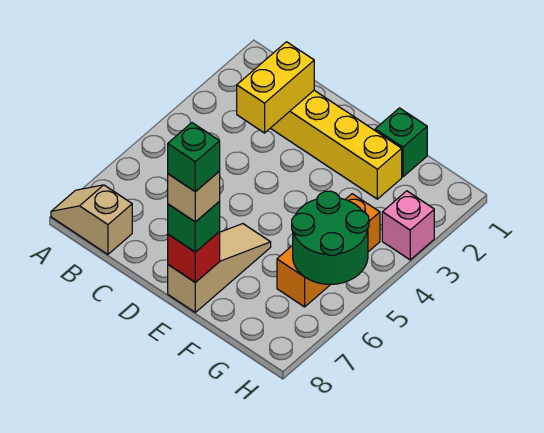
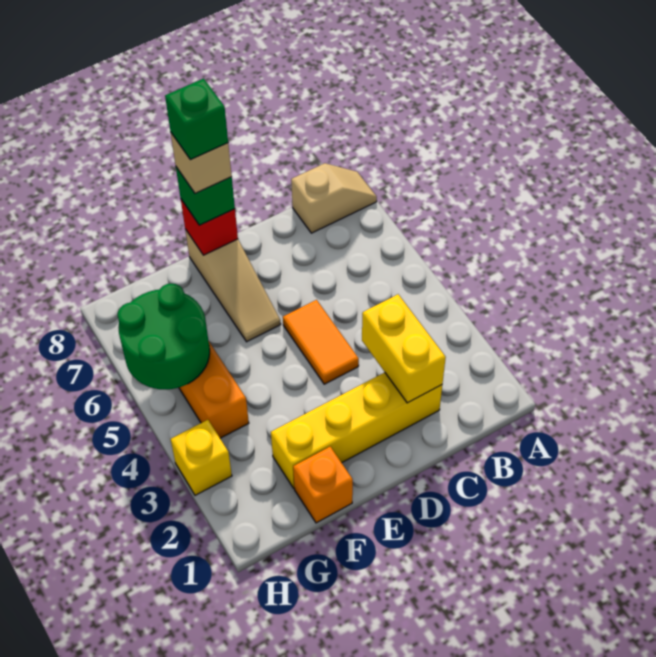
none -> orange 1x2 tile [283,300,359,384]
green 1x1 brick [375,108,427,177] -> orange 1x1 brick [293,447,353,523]
pink 1x1 brick [382,191,434,260] -> yellow 1x1 brick [171,420,232,495]

